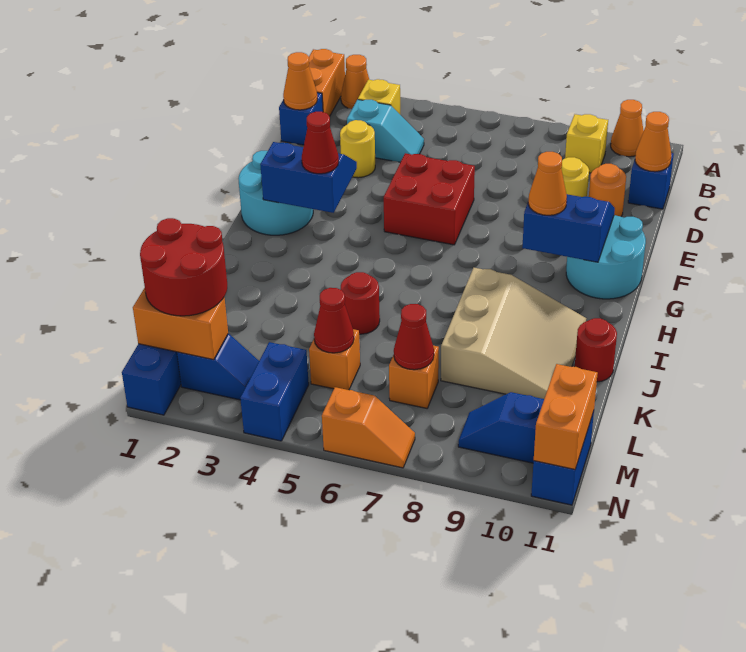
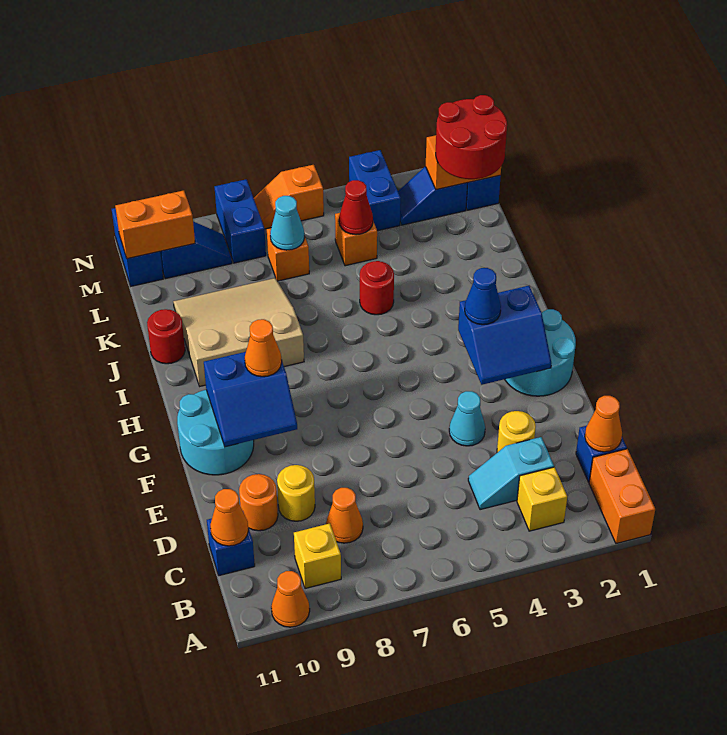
orange 1x1 cone [341,55,369,109] -> orange 1x1 cone moved to [326,488,363,543]
none -> cyan 1x1 cone [449,391,485,446]
red 2x2 brick [384,153,475,245] -> none
red 1x1 cone [302,112,339,174] -> blue 1x1 cone [465,268,501,325]
tan 3x3 slope [441,268,586,399] -> tan 3x3 slope turned to [173,278,304,386]
red 1x1 cone [394,304,434,370] -> cyan 1x1 cone [270,196,304,250]
none -> blue 1x2 brick [215,179,266,263]
orange 1x2 brick [534,364,598,470] -> orange 1x2 brick turned to [115,190,195,259]

